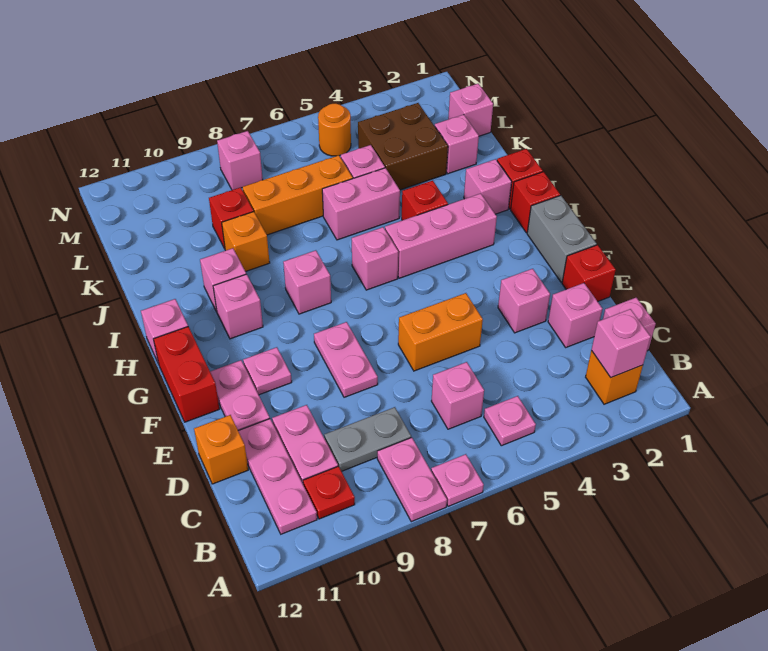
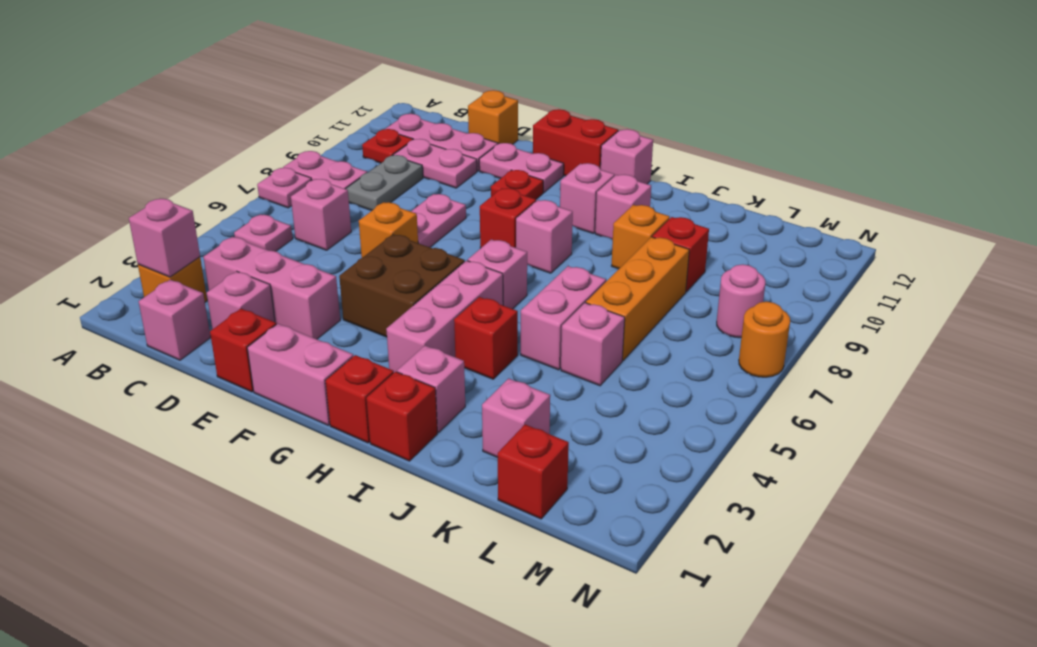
pink 1x1 brick [498,269,550,333] -> pink 1x3 brick [204,237,340,339]
orange 1x2 brick [398,293,483,371] -> orange 1x1 brick [359,202,418,258]
pink 1x2 plate [314,322,378,397] -> pink 1x2 plate turned to [411,194,466,247]
grey 1x2 brick [527,196,597,282] -> pink 1x2 brick [247,324,353,425]
pink 1x1 plate [243,347,292,395] -> red 1x1 plate [491,170,543,199]
none -> red 1x1 brick [480,188,536,248]
brown 2x2 brick [358,103,448,190] -> brown 2x2 brick moved to [339,234,465,337]
pink 1x1 brick [448,84,493,136] -> red 1x1 brick [498,424,569,519]
orange 1x1 round brick [318,103,351,156] -> orange 1x1 round brick moved to [739,302,790,377]
pink 1x1 brick [217,131,263,190] -> pink 1x1 round brick [717,264,765,338]

